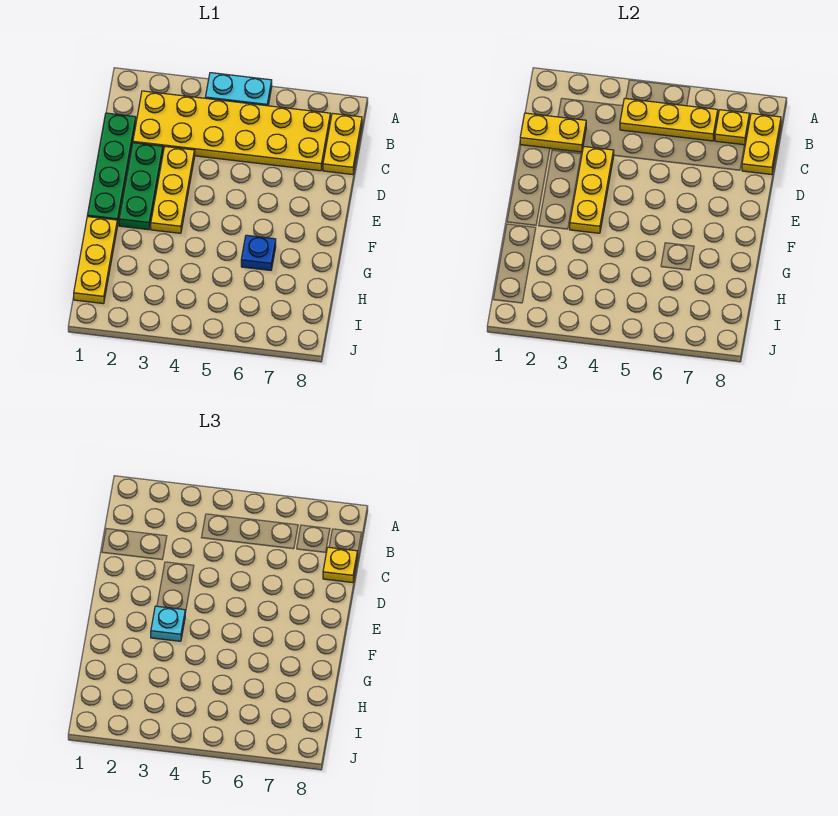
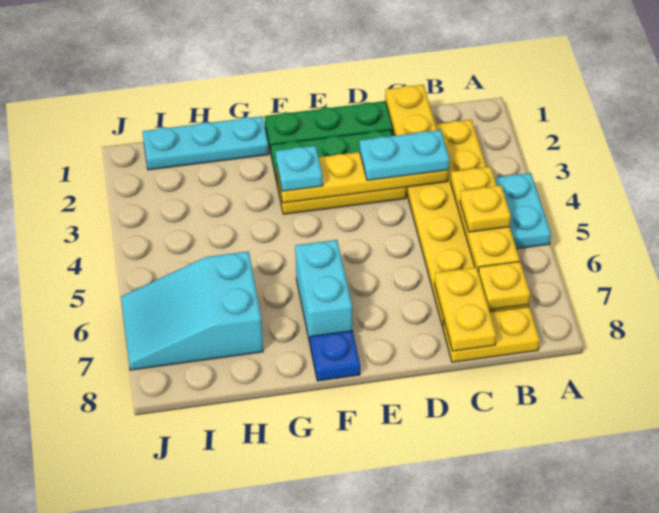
yellow 1x2 plate [742,113,781,175] -> yellow 1x2 plate turned to [435,267,496,351]
none -> cyan 1x2 plate [360,130,449,180]
yellow 1x1 plate [323,547,358,583] -> yellow 1x1 plate moved to [460,185,511,232]
yellow 1x3 plate [570,147,614,233] -> yellow 1x4 plate [276,152,449,203]
none -> cyan 1x2 brick [295,240,352,343]
yellow 1x3 plate [74,217,117,304] -> cyan 1x3 plate [142,116,269,170]
blue 1x1 plate [241,235,276,270] -> blue 1x1 plate moved to [310,331,360,381]
none -> cyan 2x3 slope [121,251,263,370]

